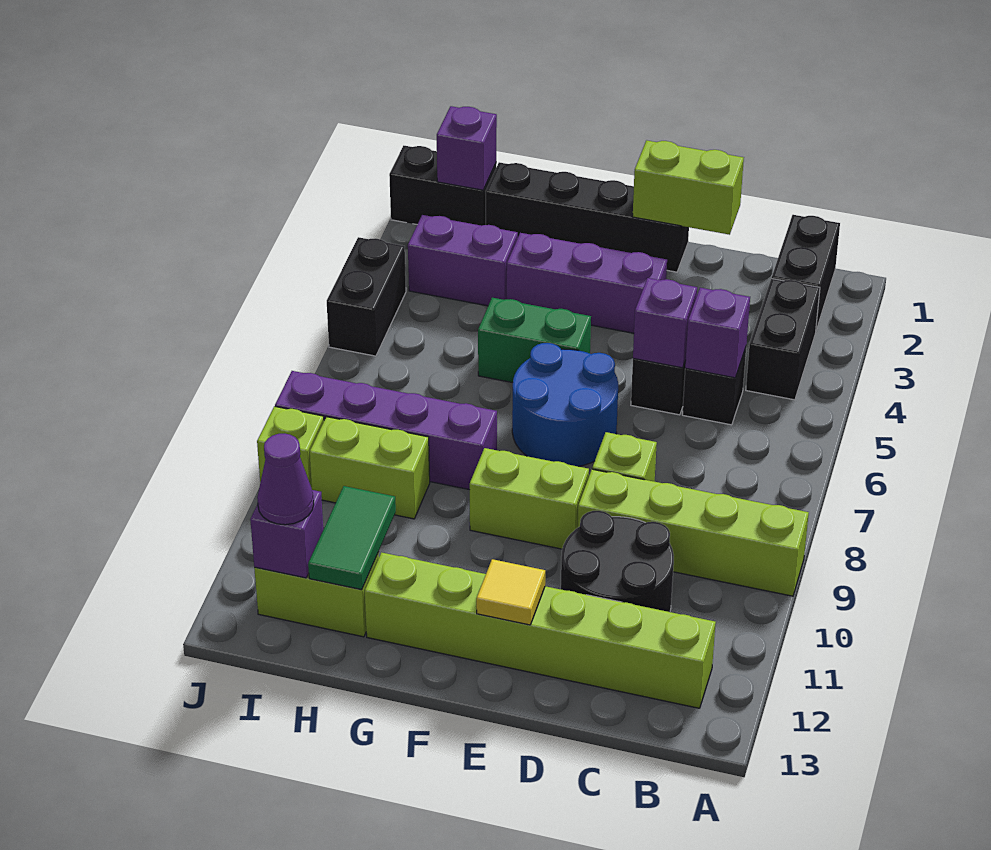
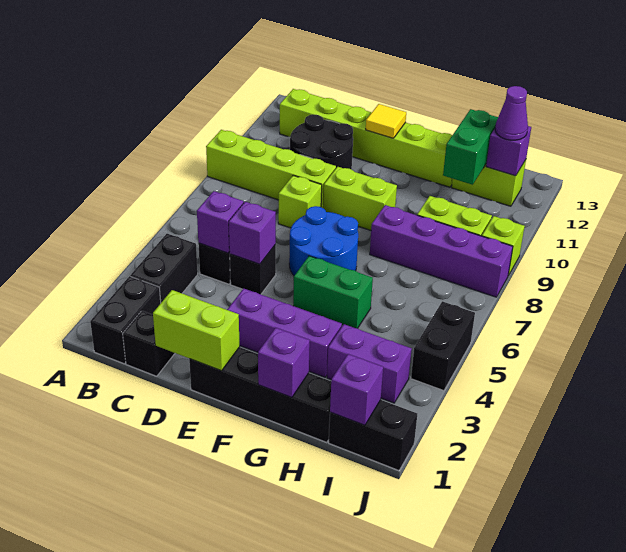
none -> black 1x1 brick [123,311,175,376]
none -> purple 1x1 brick [258,328,310,397]
green 1x2 tile [308,486,396,590] -> green 1x2 brick [443,109,498,185]

